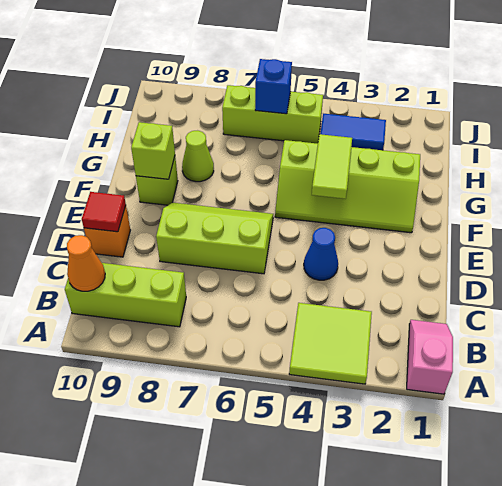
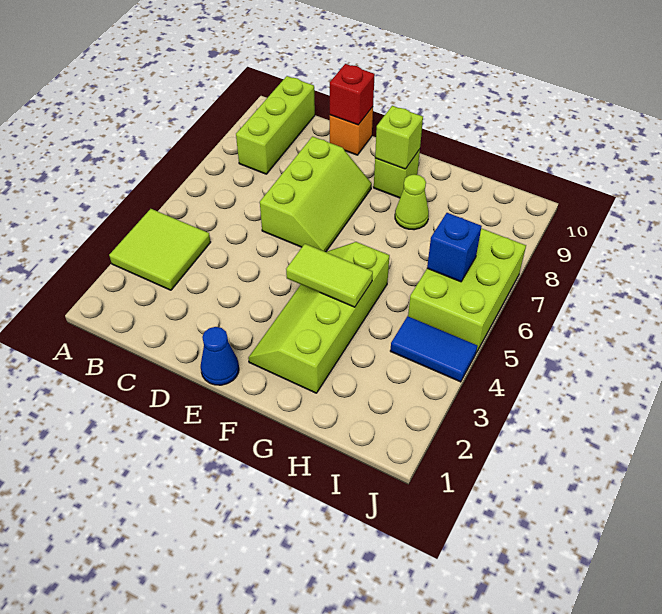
pink 1x2 slope [407,320,453,394] -> none
orange 1x1 cone [67,235,105,291] -> none
blue 1x1 cone [304,228,338,280] -> blue 1x1 cone moved to [201,327,239,385]
red 1x1 tile [82,192,126,232] -> red 1x1 brick [330,64,375,125]
blue 1x2 tile [320,114,386,150] -> blue 1x2 tile turned to [390,316,477,382]
lime 1x3 brick [222,85,323,144] -> lime 2x3 brick [408,228,526,353]

